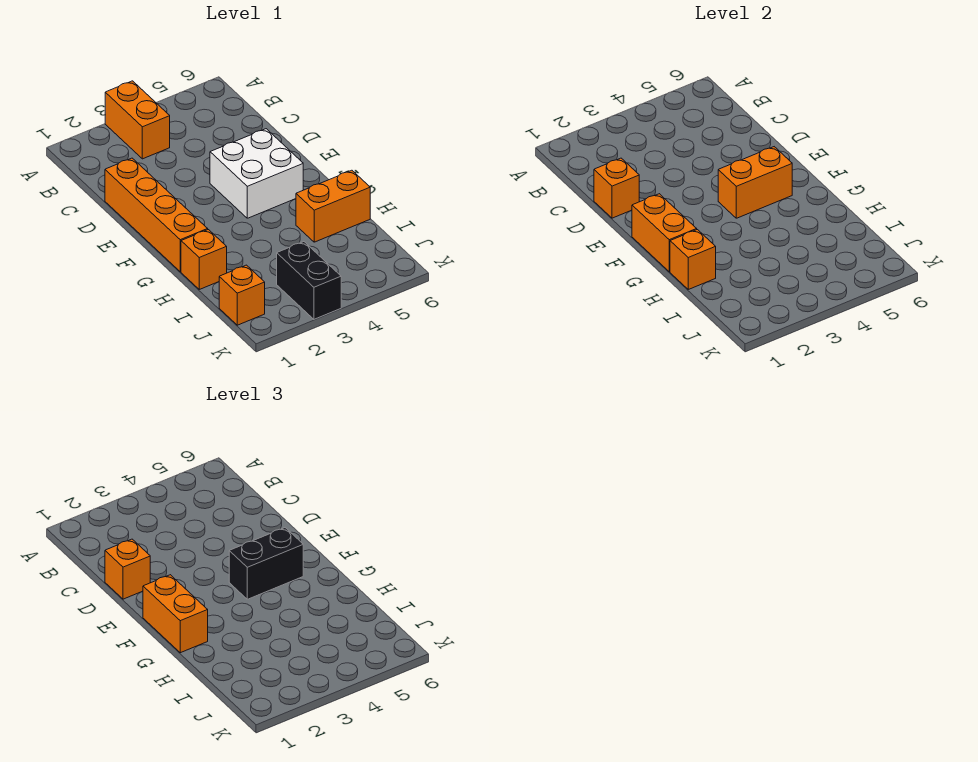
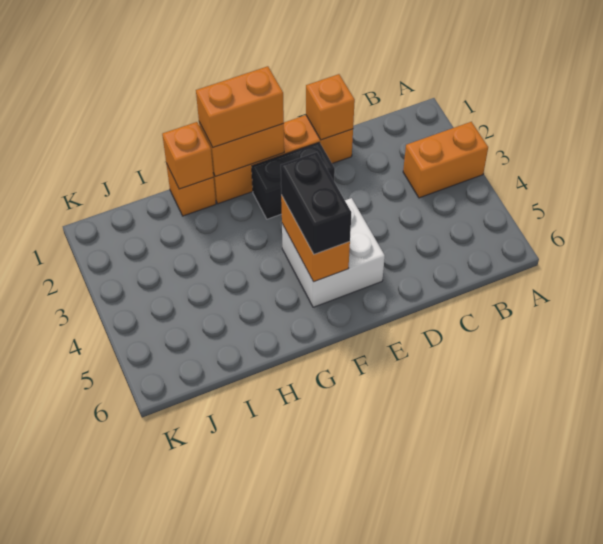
orange 1x1 brick [105,539,150,599] -> none
orange 1x2 brick [296,170,370,242] -> none
orange 1x1 brick [219,265,265,325] -> none
black 1x2 brick [277,242,341,319] -> black 1x2 brick moved to [252,142,335,219]

